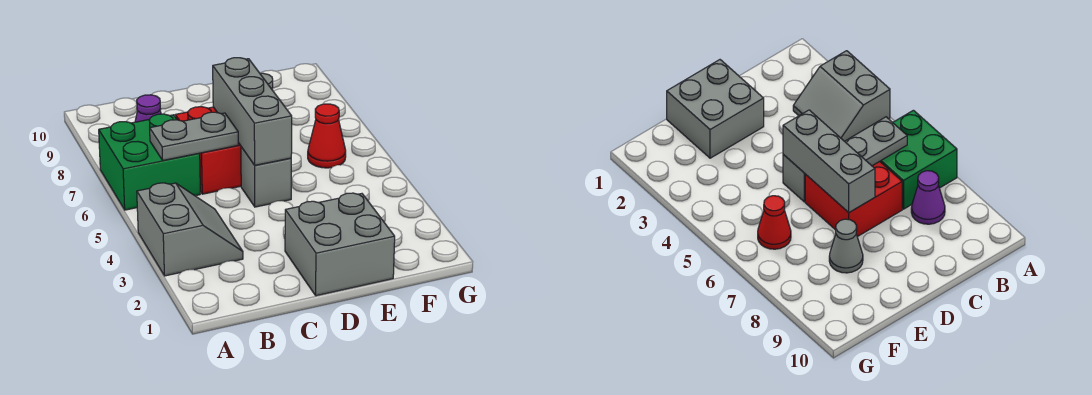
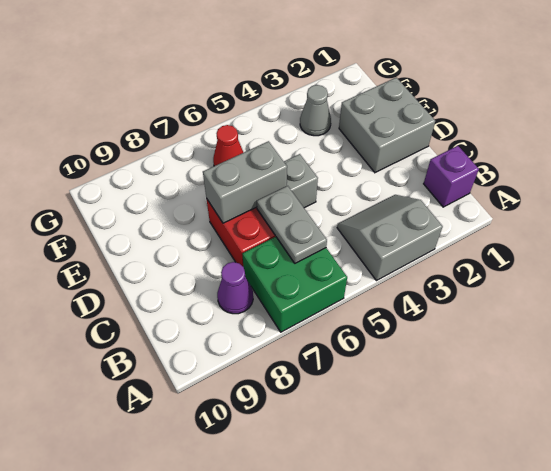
none -> purple 1x1 brick [424,146,479,207]
grey 1x3 brick [213,58,292,165] -> grey 1x2 brick [203,141,287,223]
grey 1x1 cone [829,219,863,273] -> grey 1x1 cone moved to [300,85,331,136]

